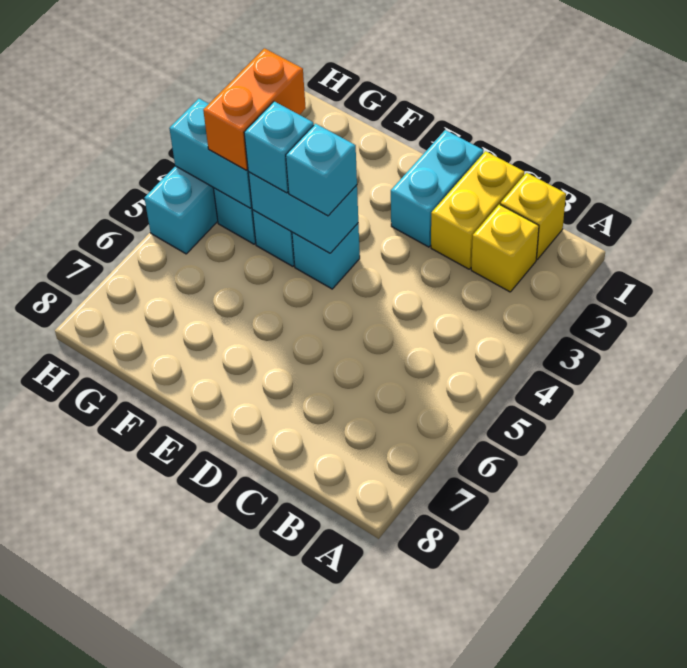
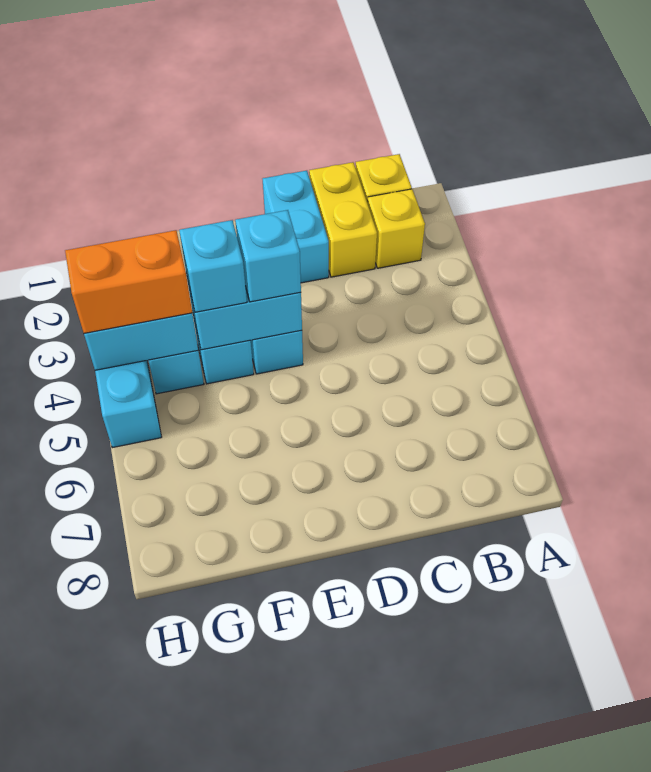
orange 1x2 brick [203,48,306,170] -> orange 1x2 brick turned to [65,230,192,333]

